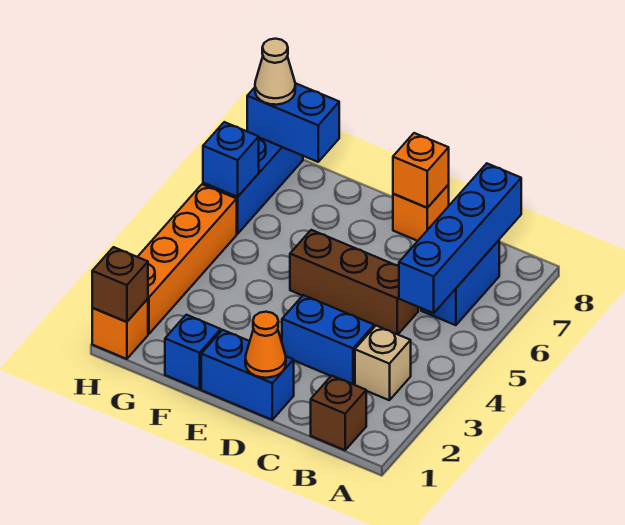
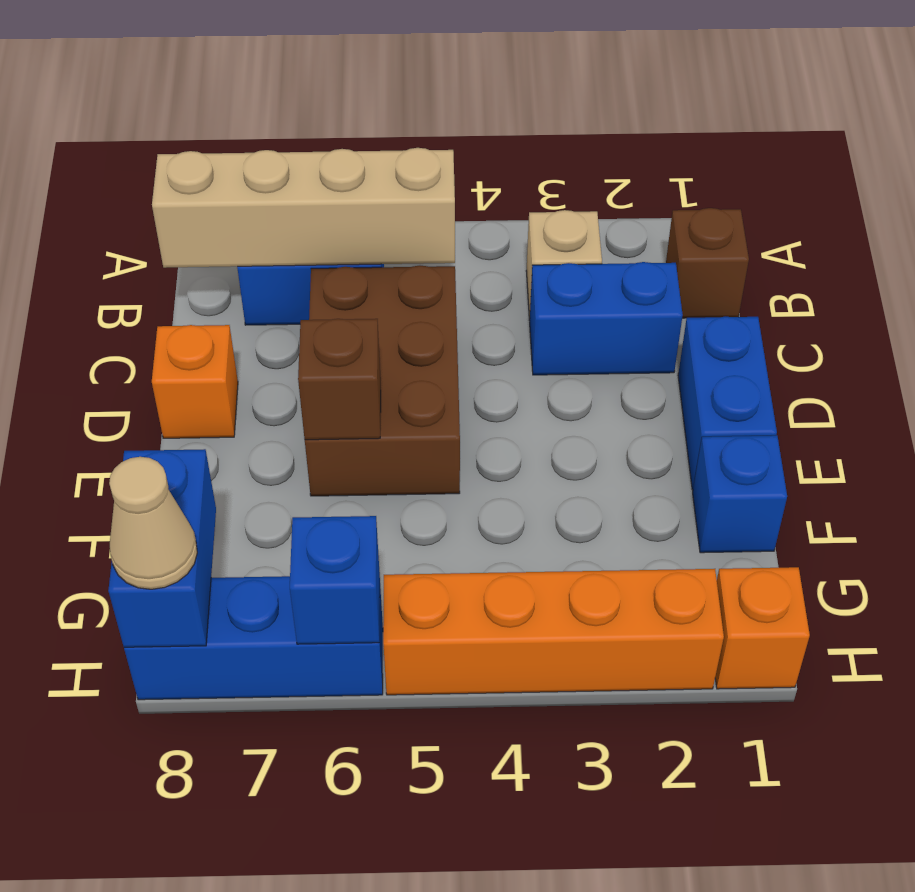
blue 1x4 brick [399,164,521,313] -> tan 1x4 brick [152,148,455,268]
blue 1x2 brick [282,295,374,385] -> blue 1x2 brick turned to [529,262,683,375]
brown 1x3 brick [290,230,418,334] -> brown 2x3 brick [305,266,460,496]
orange 1x1 cone [245,312,286,378] -> none
orange 1x1 brick [393,133,449,208] -> none
brown 1x1 brick [92,247,148,322] -> brown 1x1 brick moved to [298,319,381,440]

